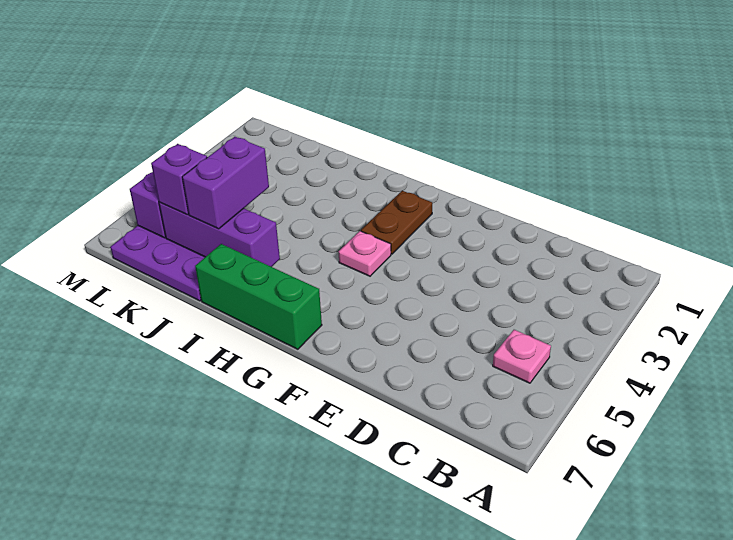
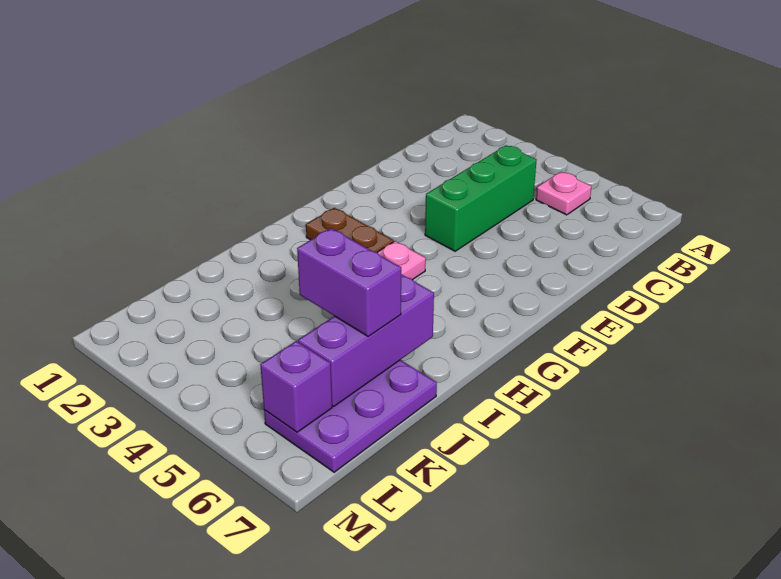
green 1x3 brick [195,244,322,349] -> green 1x3 brick moved to [425,145,536,251]
purple 1x1 brick [151,144,207,215] -> none

